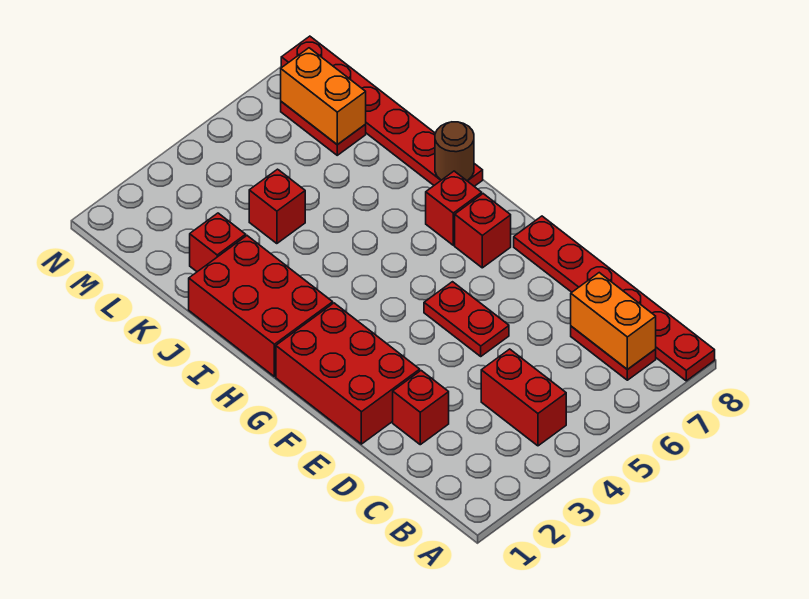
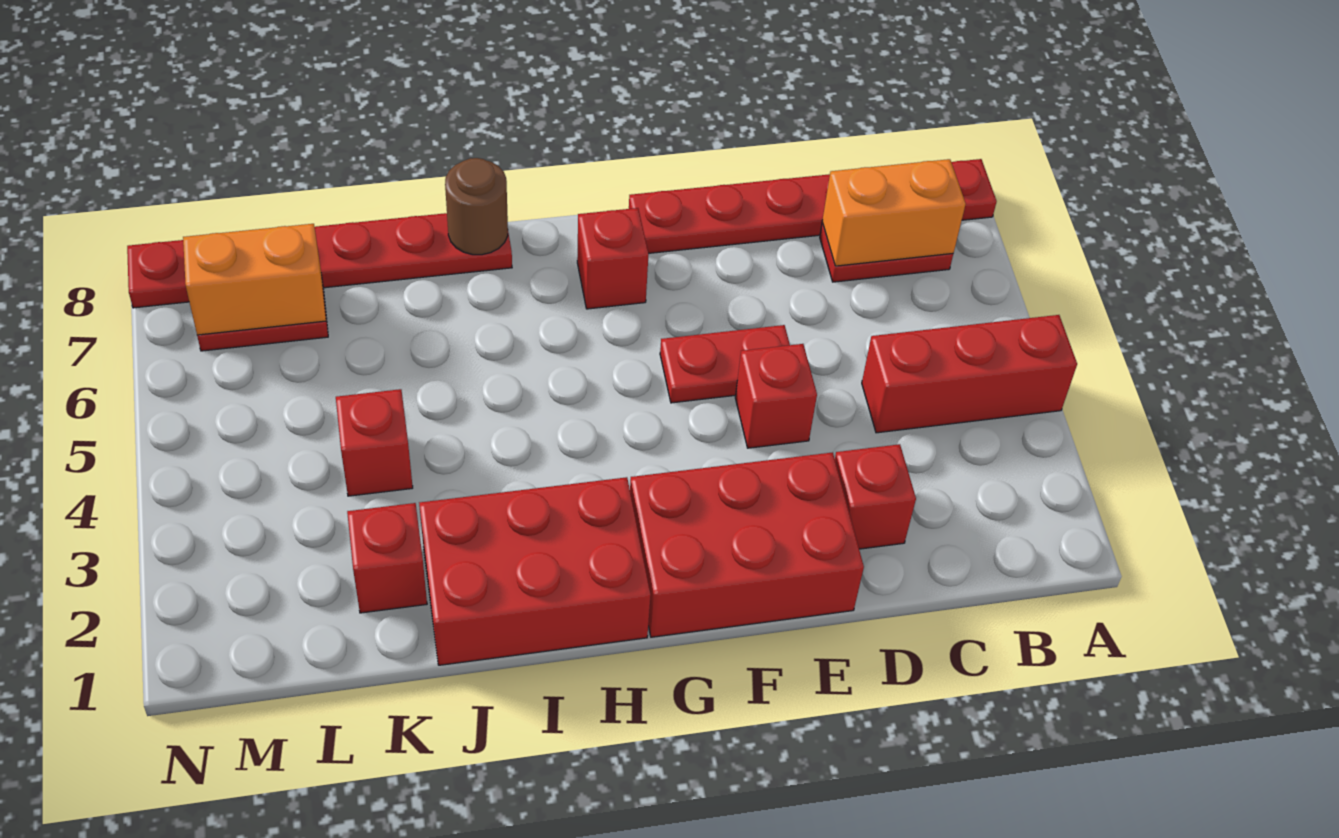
red 1x2 brick [481,349,566,446] -> red 1x3 brick [862,315,1077,433]
red 1x1 brick [426,171,482,245] -> red 1x1 brick moved to [735,344,817,448]

